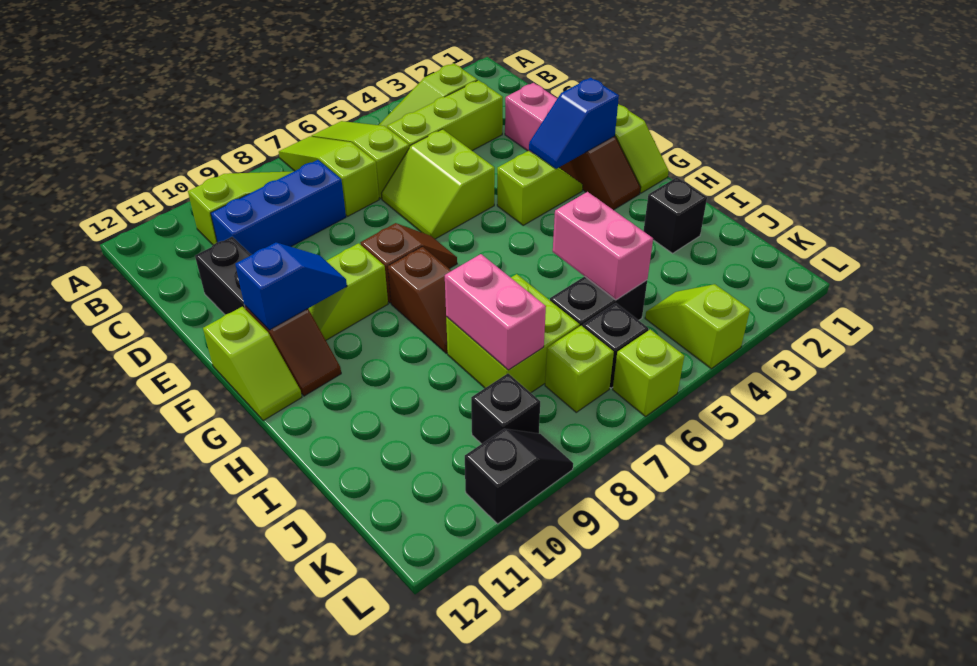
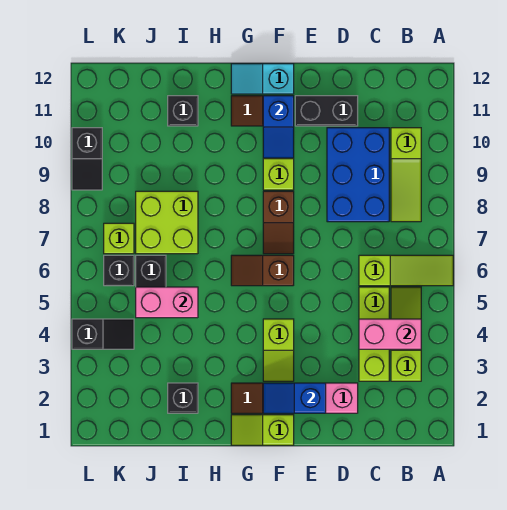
lime 1x3 slope [279,136,379,216] -> none
blue 1x3 brick [211,160,346,255] -> blue 2x3 brick [327,128,389,222]
lime 2x2 slope [381,129,495,239] -> none
blue 1x2 slope [529,78,619,169] -> blue 1x2 slope turned to [263,383,326,413]
lime 1x2 slope [203,307,302,421] -> cyan 1x2 slope [231,64,294,94]
brown 1x2 slope [388,247,451,353] -> brown 1x2 slope moved to [231,255,294,286]
pink 1x2 brick [445,254,546,370] -> pink 1x2 brick moved to [359,319,421,349]
lime 1x2 slope [645,284,750,369] -> black 1x2 slope [72,319,134,349]
black 1x1 brick [471,374,540,444] -> black 1x1 brick moved to [168,96,198,126]
lime 1x1 brick [613,330,684,417] -> none

